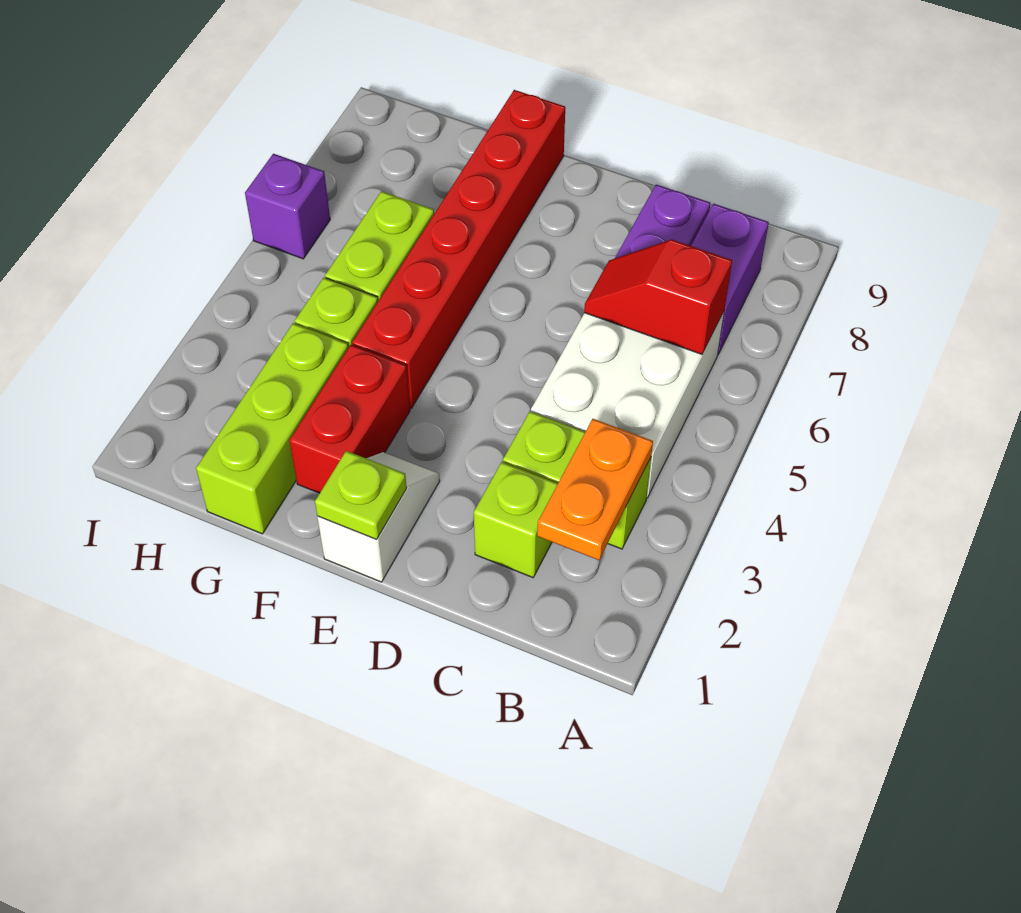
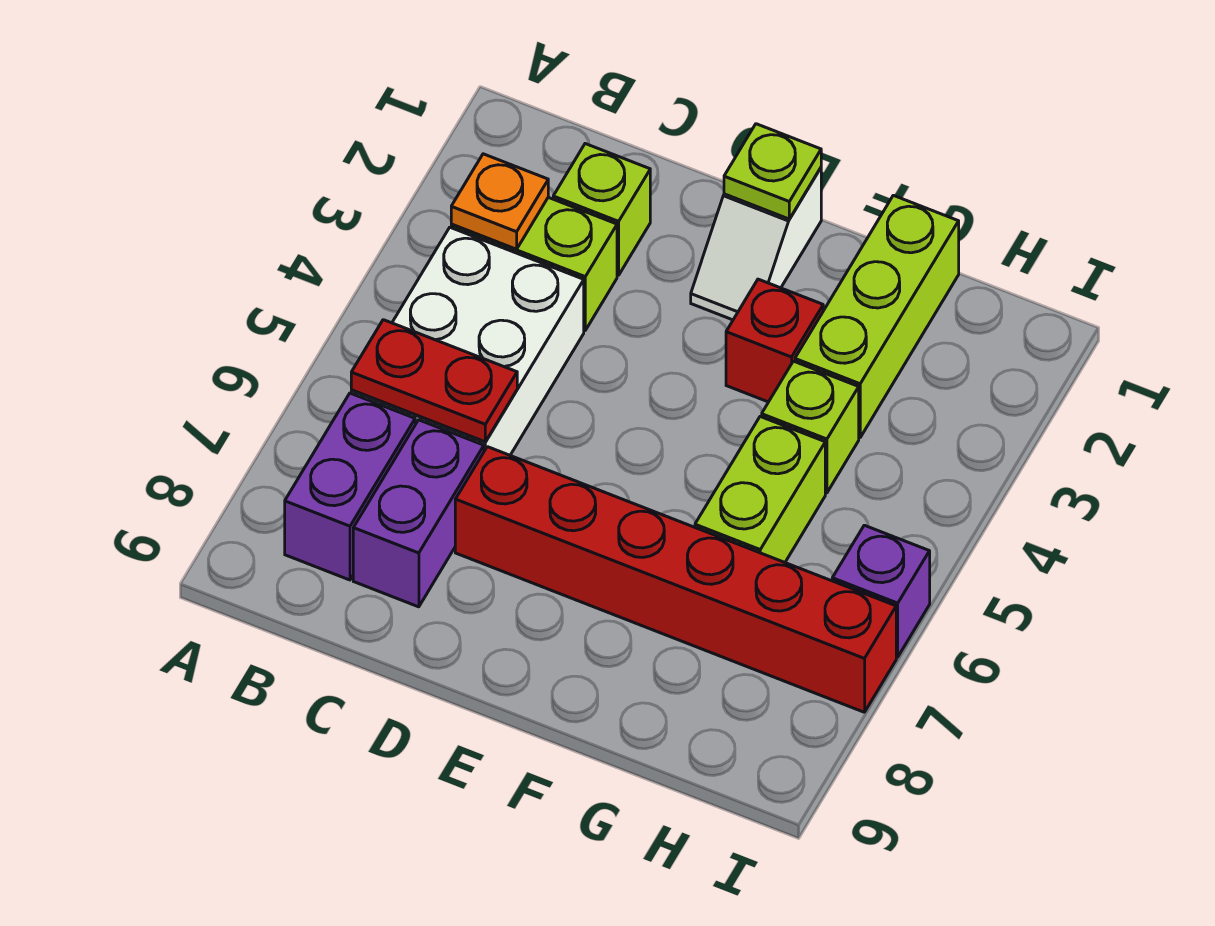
orange 1x2 plate [537,419,653,560] -> orange 1x1 plate [451,154,548,249]
red 1x2 slope [584,239,732,354] -> red 1x2 plate [351,320,517,442]
red 1x2 brick [289,345,410,493] -> red 1x1 brick [726,279,823,402]
red 1x6 brick [352,90,565,408] -> red 1x6 brick turned to [455,447,896,712]

